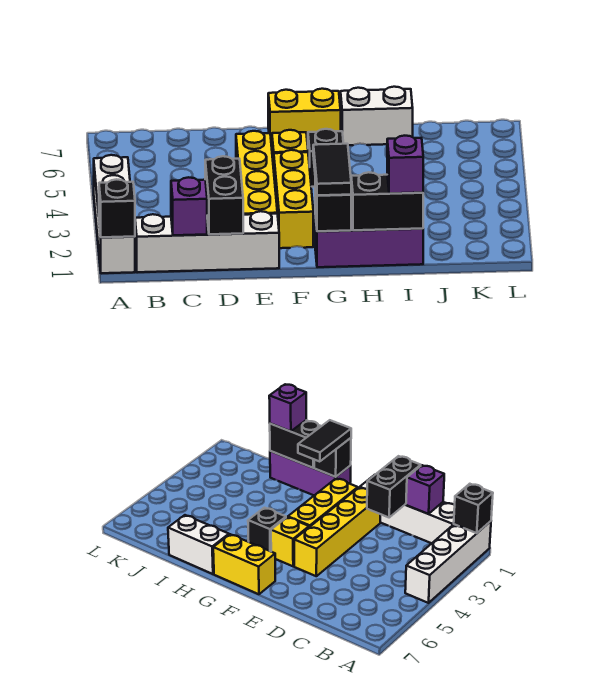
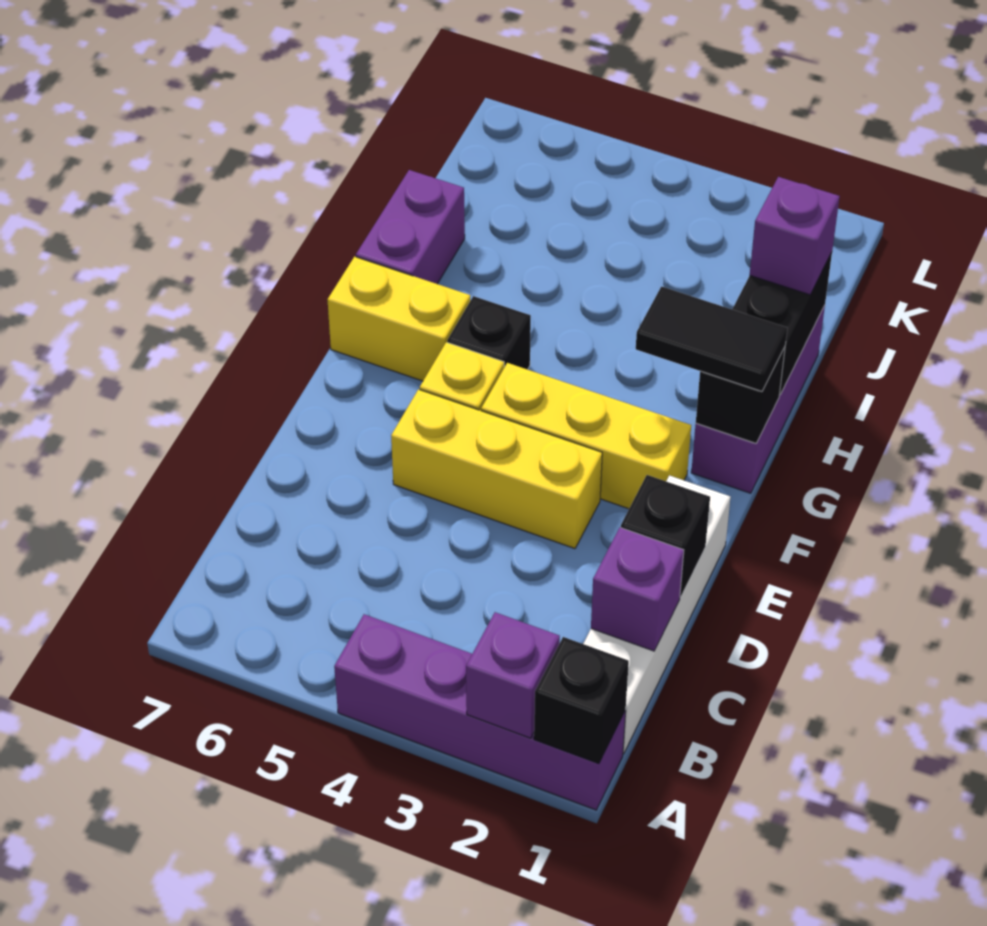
white 1x4 brick [94,155,135,273] -> purple 1x4 brick [334,614,626,810]
none -> purple 1x1 brick [466,612,560,738]
black 1x2 brick [205,156,243,234] -> black 1x1 brick [621,475,710,597]
yellow 1x4 brick [236,131,277,215] -> yellow 1x3 brick [391,389,602,549]
yellow 1x2 brick [268,89,341,146] -> yellow 1x2 brick turned to [327,257,470,381]
white 1x2 brick [341,87,413,145] -> purple 1x2 brick [356,170,465,284]

